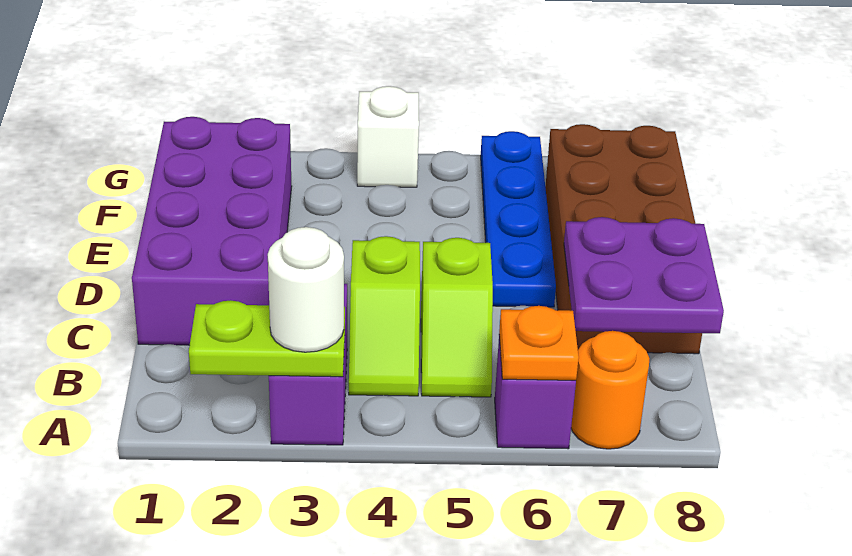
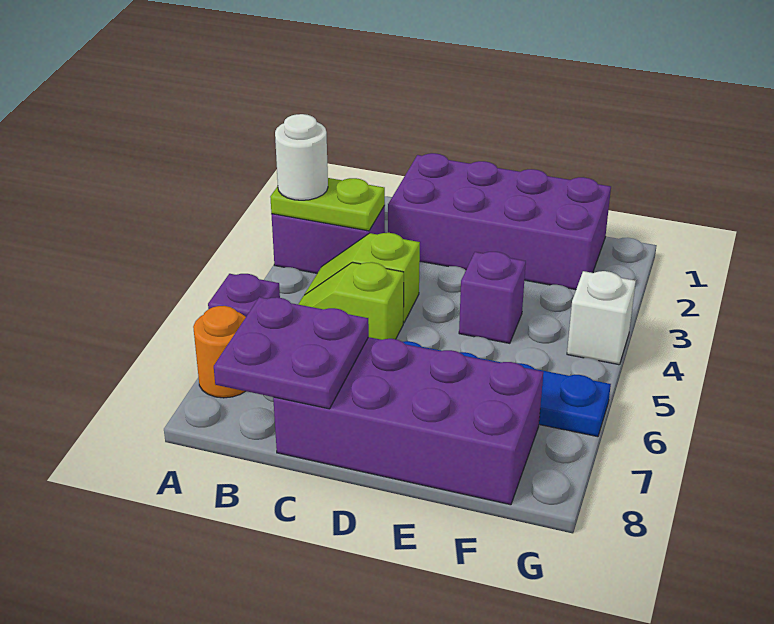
lime 1x2 plate [189,300,345,377] -> lime 1x2 plate turned to [270,178,385,231]
orange 1x1 plate [499,306,579,380] -> none
brown 2x4 brick [545,124,702,354] -> purple 2x4 brick [273,337,543,505]
none -> purple 1x1 brick [459,252,526,343]

